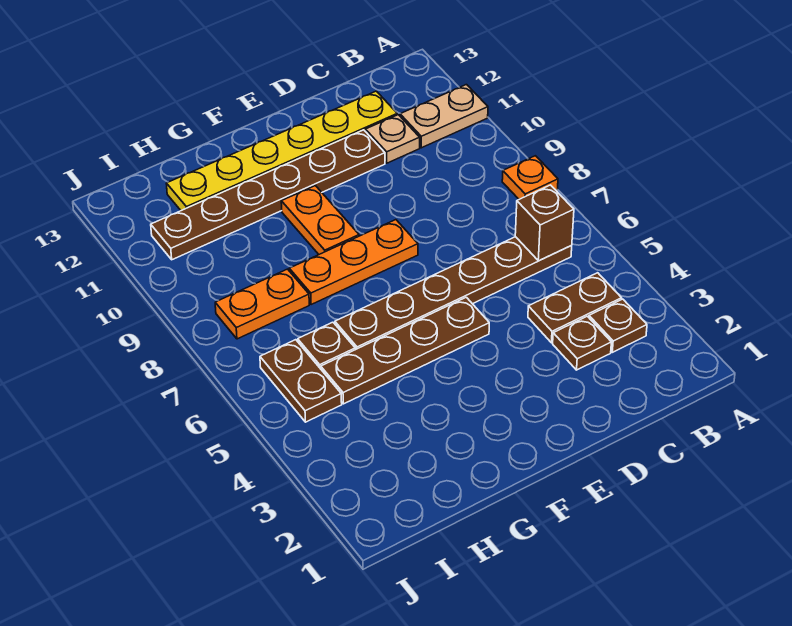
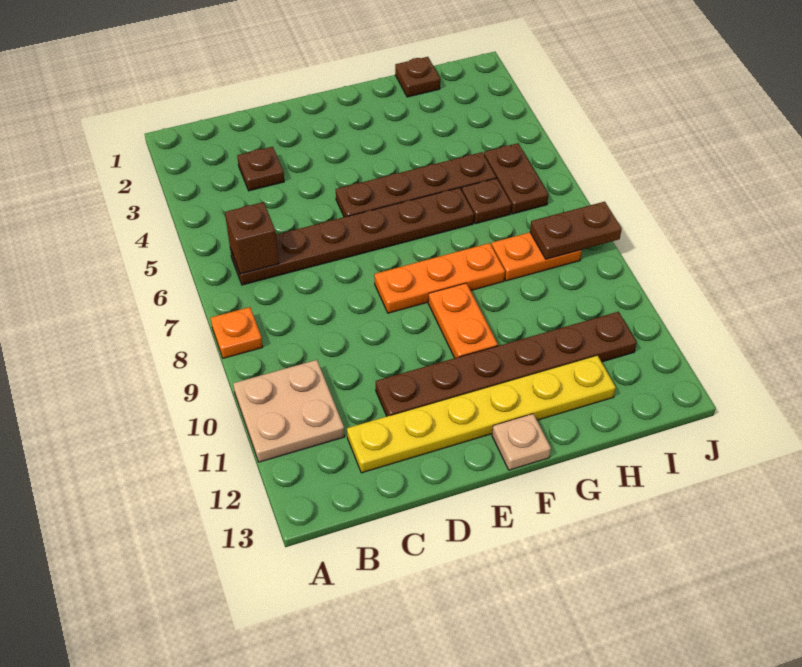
tan 1x2 plate [400,85,488,148] -> tan 2x2 plate [233,360,345,462]
brown 1x1 plate [589,299,647,352] -> brown 1x1 plate moved to [395,57,440,97]
brown 1x2 plate [528,273,622,343] -> brown 1x2 plate moved to [530,202,622,259]
tan 1x1 plate [365,115,420,163] -> tan 1x1 plate moved to [492,414,551,470]

